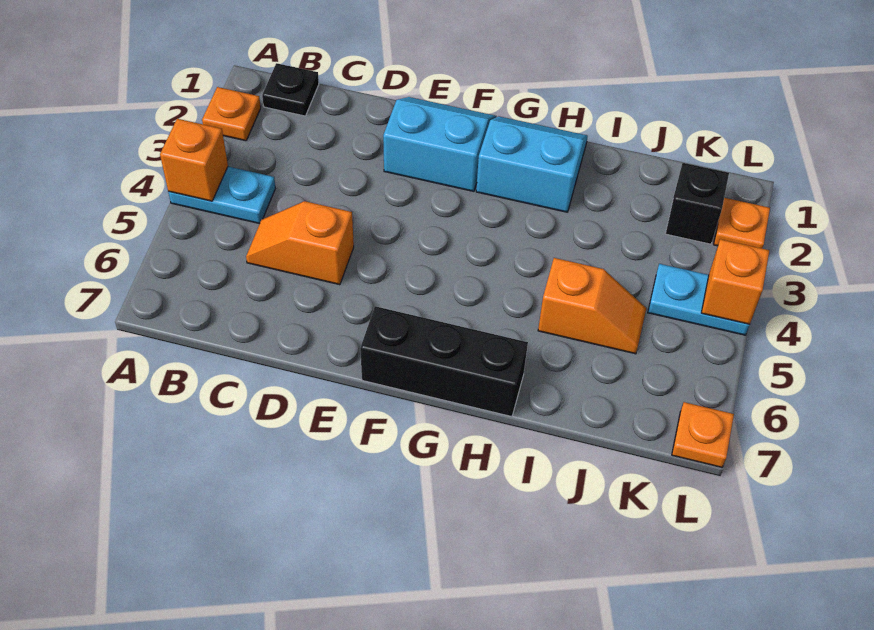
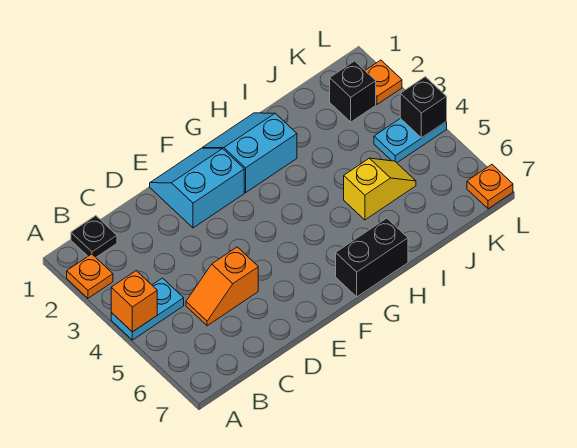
black 1x3 brick [360,306,528,417] -> black 1x2 brick [336,218,408,297]
orange 1x2 slope [538,258,646,354] -> yellow 1x2 slope [344,158,416,220]
orange 1x1 brick [701,239,769,325] -> black 1x1 brick [400,77,447,138]

